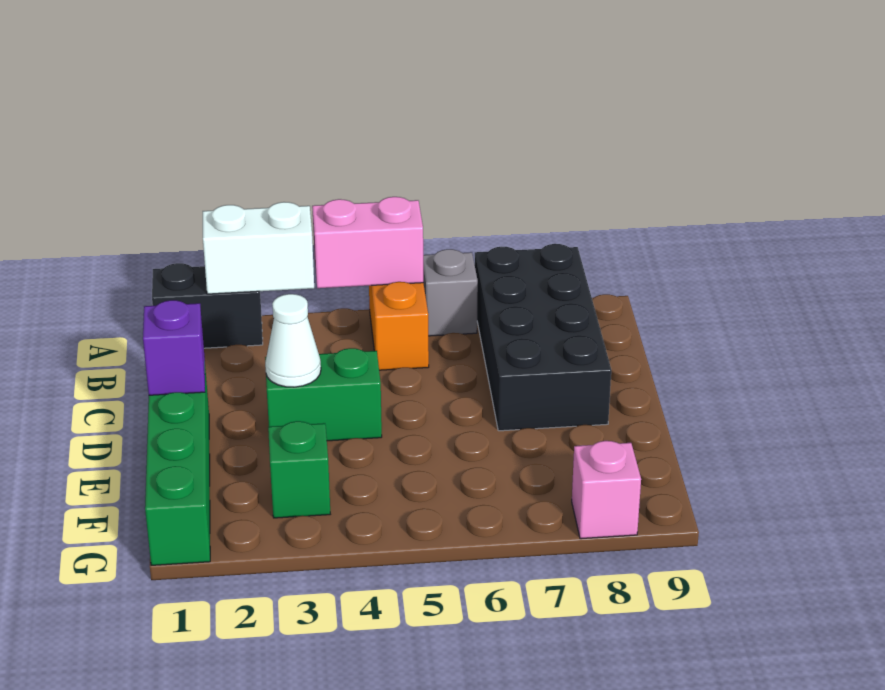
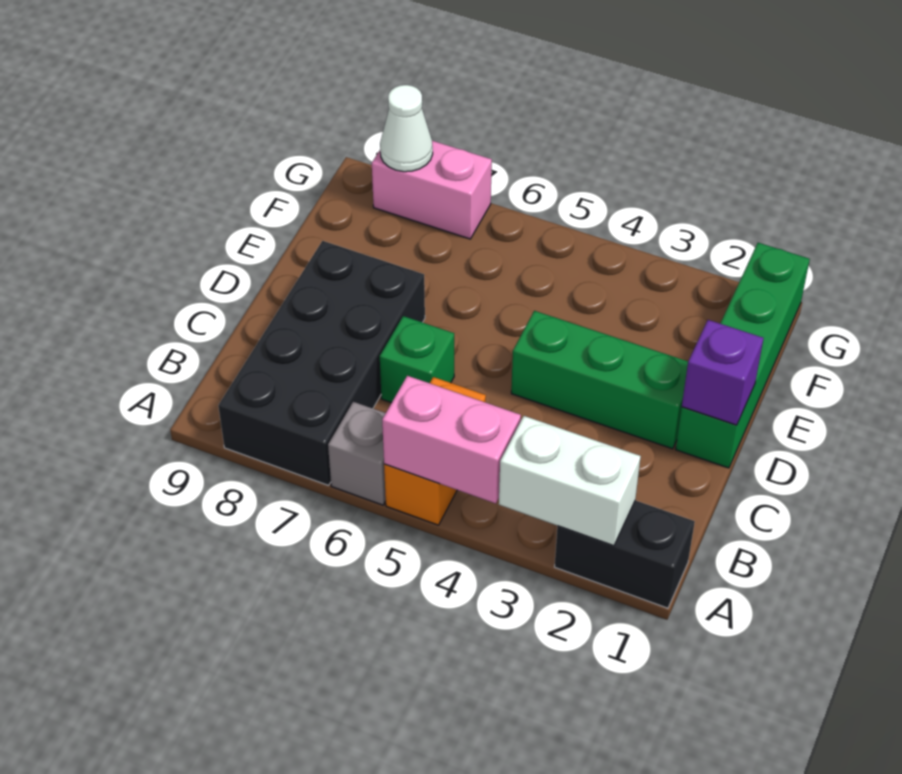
green 1x2 brick [265,348,382,441] -> green 1x3 brick [511,311,688,449]
white 1x1 cone [265,294,321,387] -> white 1x1 cone moved to [380,85,433,172]
green 1x1 brick [268,421,330,518] -> green 1x1 brick moved to [380,316,454,403]
pink 1x1 brick [572,441,641,539] -> pink 1x2 brick [372,141,492,239]

